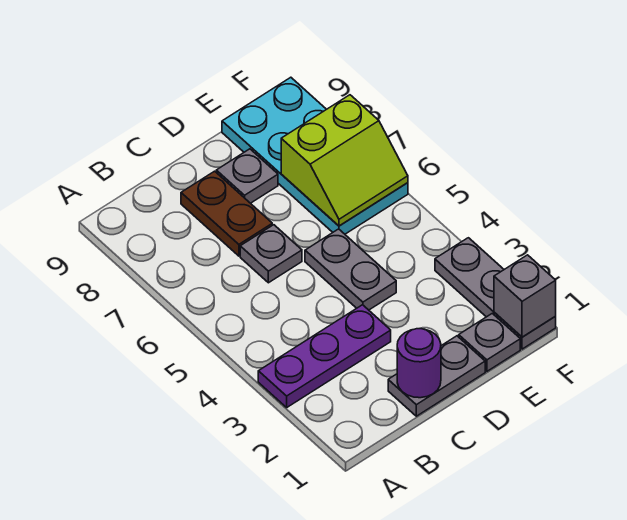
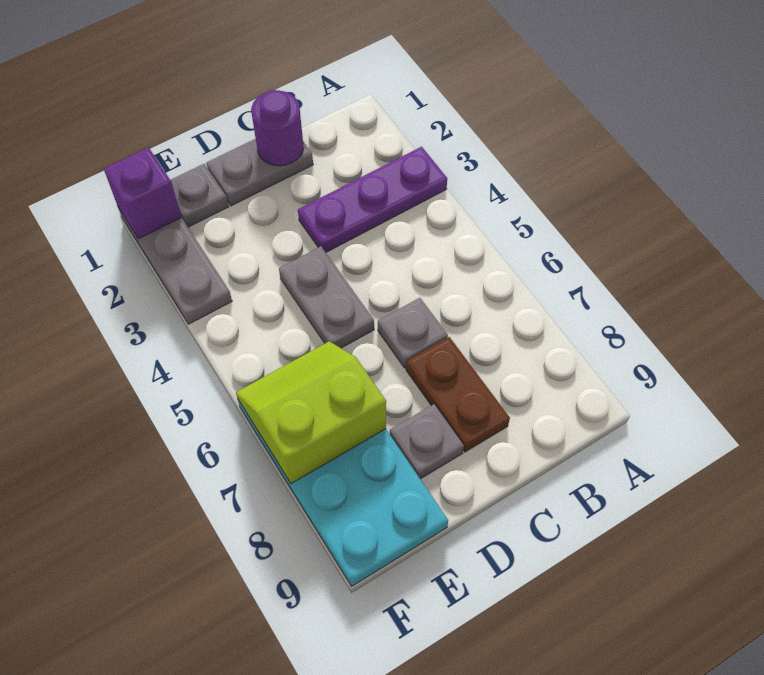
grey 1x1 brick [494,255,556,337] -> purple 1x1 brick [104,148,182,239]

